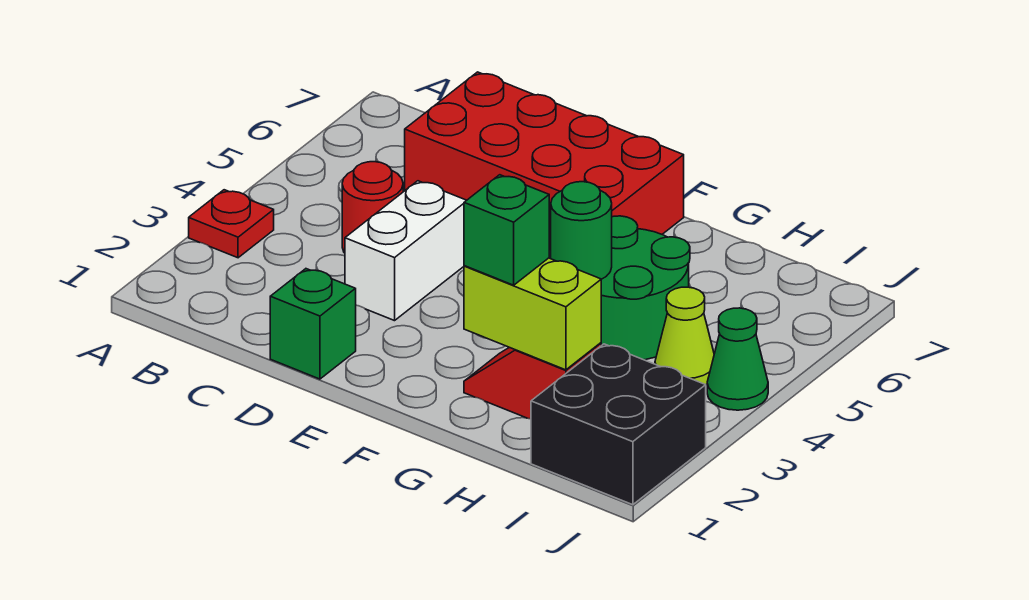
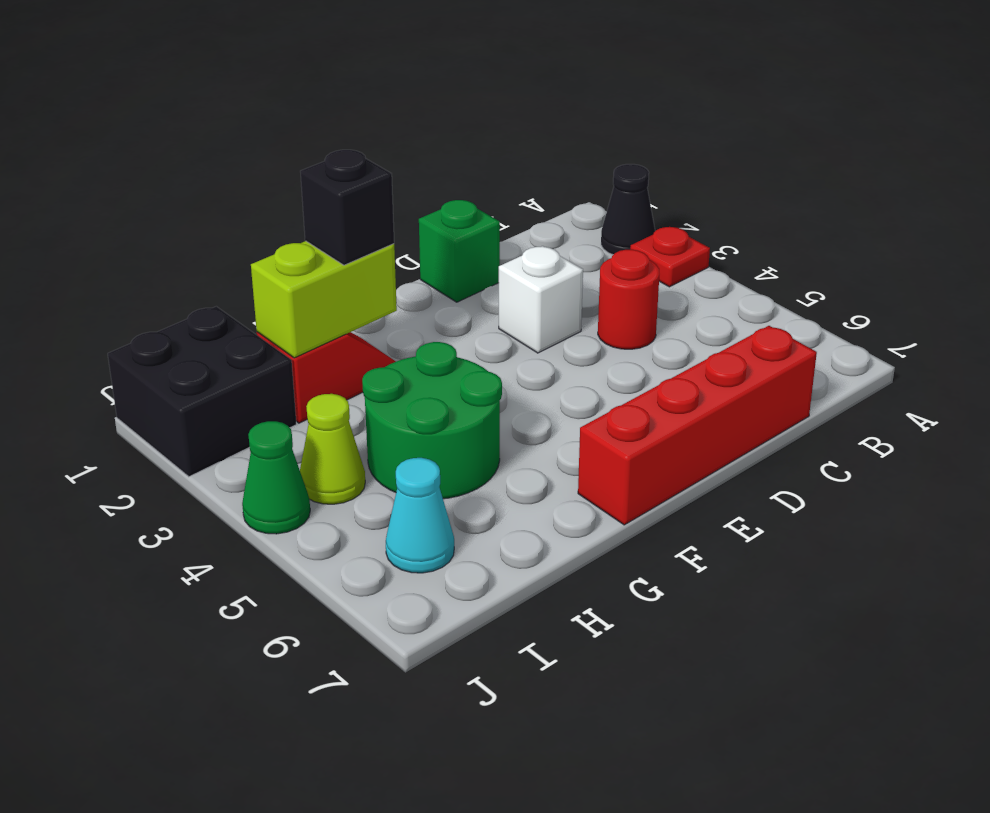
none -> black 1x1 cone [601,164,655,255]
red 2x4 brick [405,72,684,251] -> red 1x4 brick [578,326,817,525]
white 1x2 brick [345,181,466,321] -> white 1x1 brick [499,246,583,353]
green 1x1 brick [464,175,549,285] -> black 1x1 brick [300,150,394,265]
green 1x1 round brick [551,182,612,279] -> none
none -> cyan 1x1 cone [386,458,454,573]

